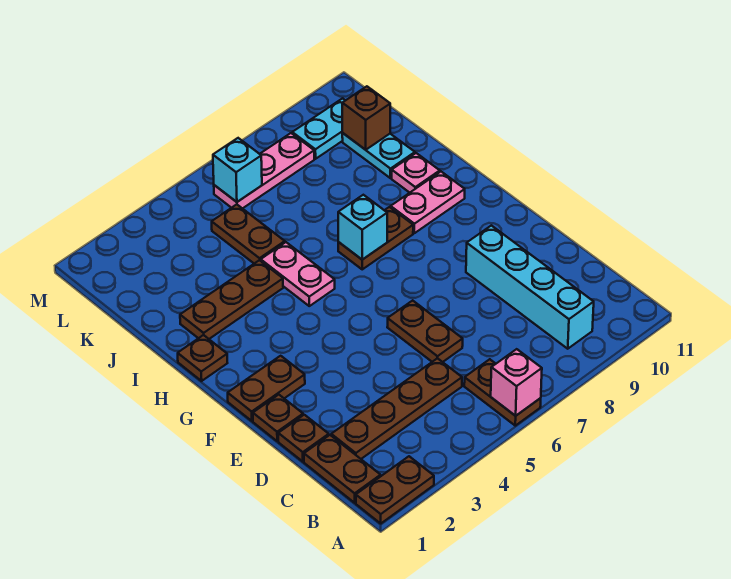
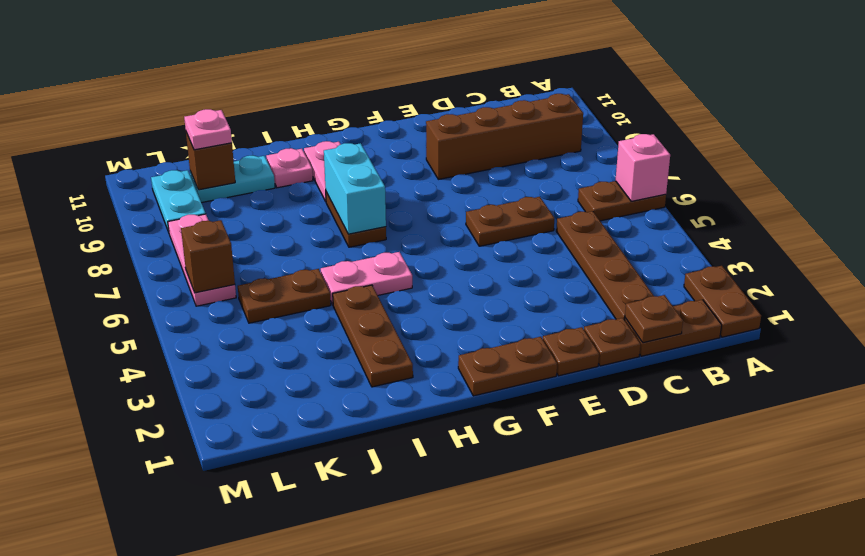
cyan 1x4 brick [466,226,594,349] -> brown 1x4 brick [426,94,583,179]
brown 1x2 plate [228,356,305,421] -> brown 1x2 plate turned to [458,337,557,396]
brown 1x1 plate [178,335,227,381] -> brown 1x1 plate moved to [625,295,683,343]
cyan 1x1 brick [338,195,387,260] -> cyan 1x2 brick [324,143,386,234]
none -> pink 1x1 plate [184,109,232,150]
cyan 1x1 brick [213,138,262,202] -> brown 1x1 brick [181,220,235,293]

